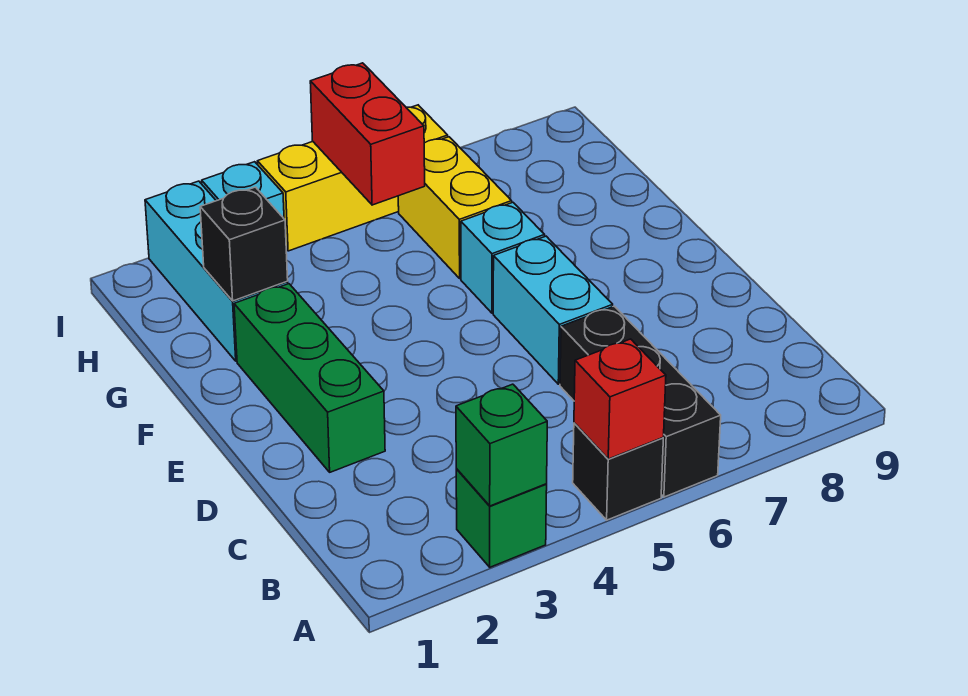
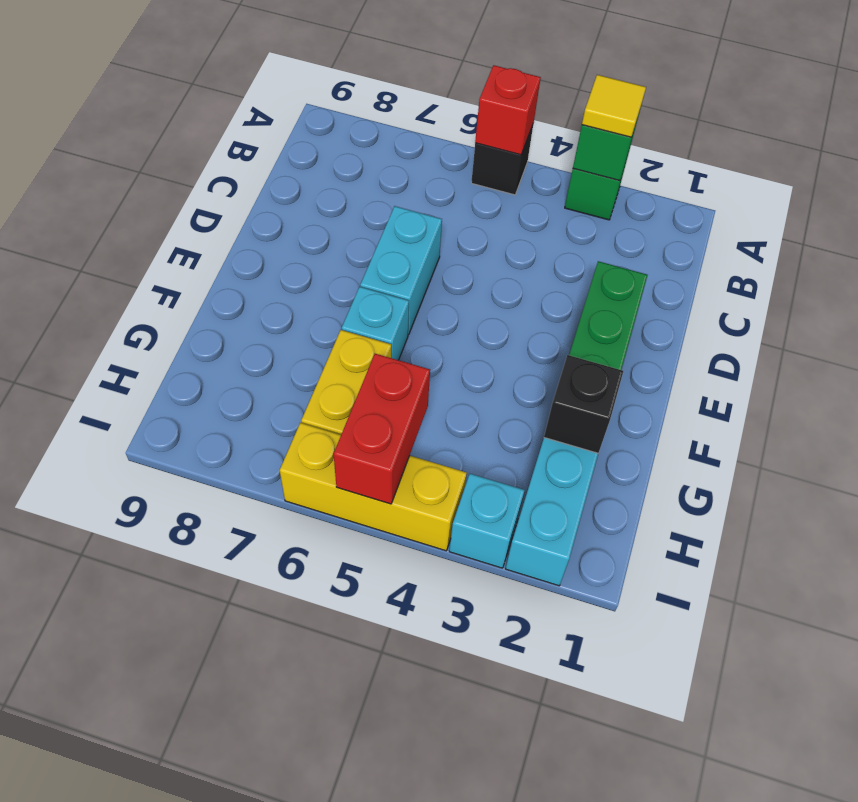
none -> yellow 1x1 tile [582,75,646,137]
black 1x3 brick [560,306,721,497] -> none

